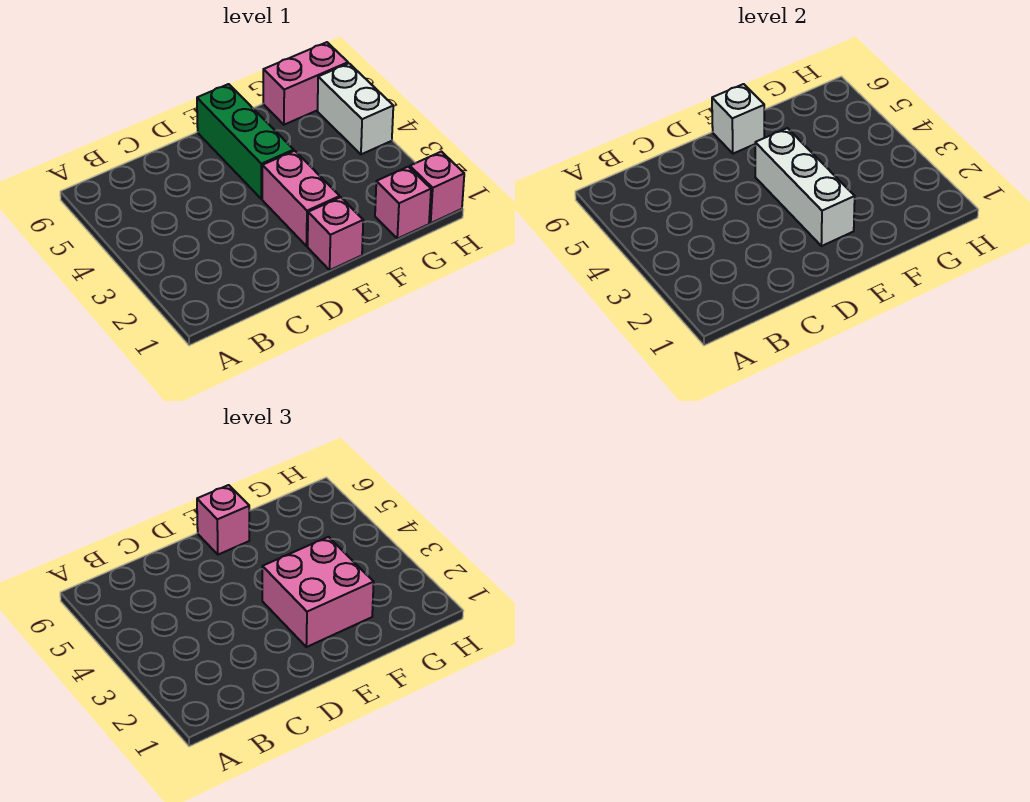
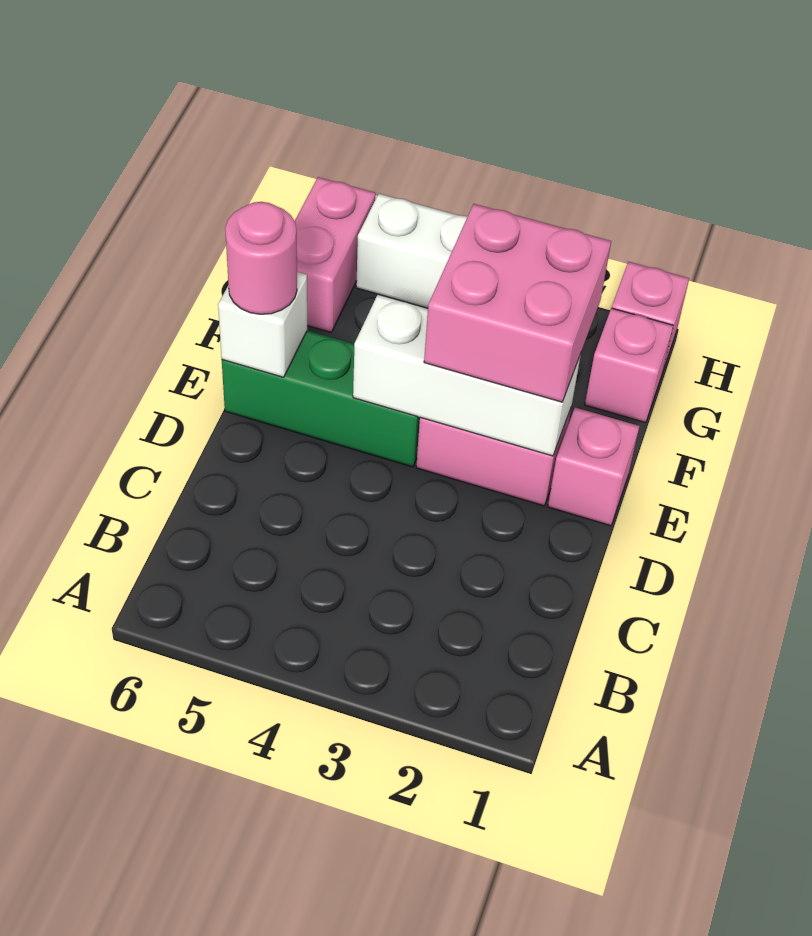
pink 1x1 brick [197,485,249,555] -> pink 1x1 round brick [225,202,297,314]

